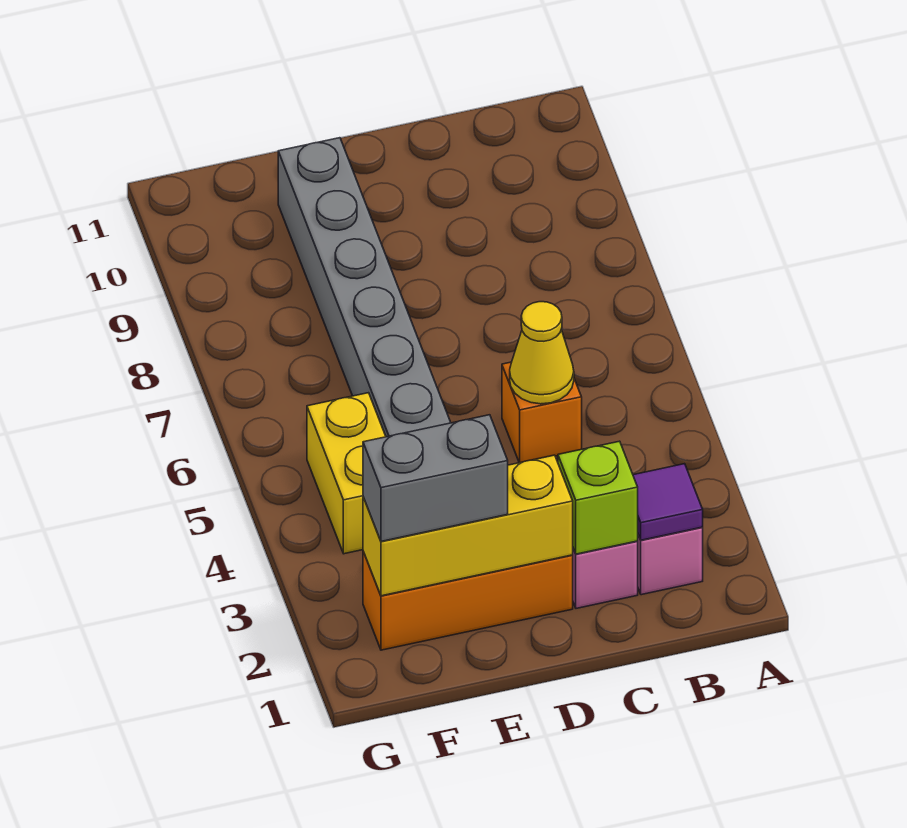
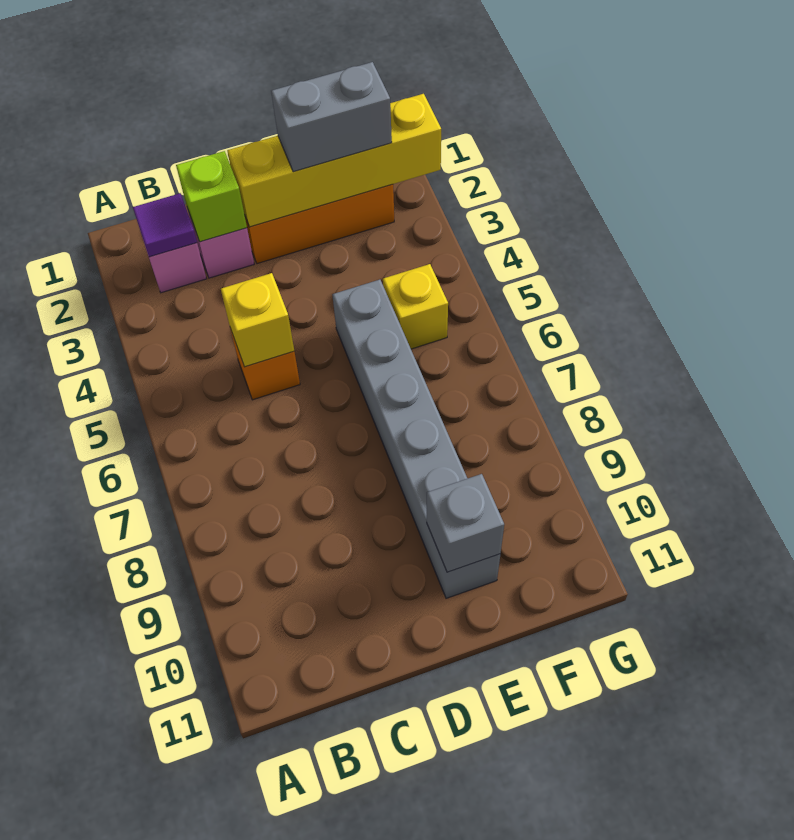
yellow 1x1 cone [510,302,574,404] -> yellow 1x1 brick [221,273,294,367]
yellow 1x3 brick [363,455,573,596] -> yellow 1x4 brick [227,94,441,227]
none -> grey 1x1 brick [427,474,504,572]
yellow 1x2 brick [307,393,386,554] -> yellow 1x1 brick [383,264,448,349]

